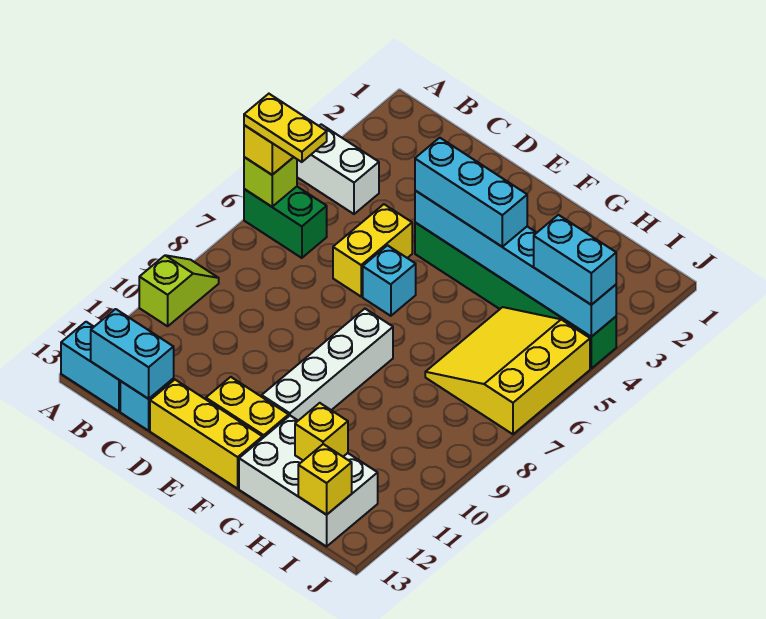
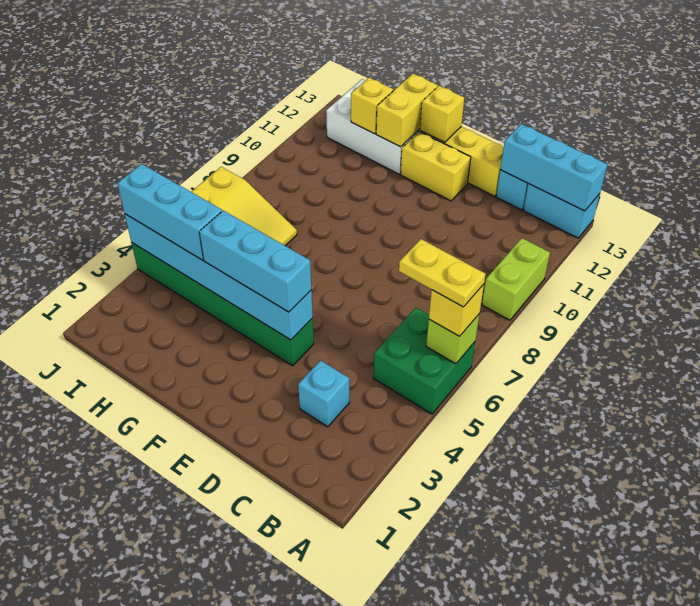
white 1x2 brick [297,124,379,214] -> none
green 1x2 brick [244,187,327,258] -> green 2x2 brick [373,308,475,414]
lime 1x2 slope [139,255,219,326] -> lime 1x2 brick [482,238,550,320]
cyan 1x2 brick [91,309,174,399] -> cyan 1x3 brick [500,124,607,211]
yellow 1x2 brick [333,204,412,296] -> yellow 1x2 brick moved to [376,74,438,147]
cyan 1x1 brick [363,245,416,316] -> cyan 1x1 brick moved to [298,360,349,427]
white 1x4 brick [262,309,393,421] -> none
cyan 1x2 brick [534,215,616,305] -> cyan 1x3 brick [117,164,222,260]
yellow 1x1 brick [298,444,352,515] -> yellow 1x1 brick moved to [420,86,464,143]

